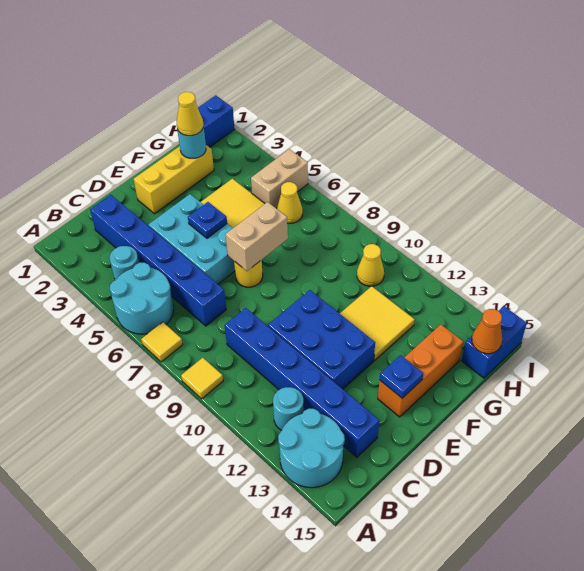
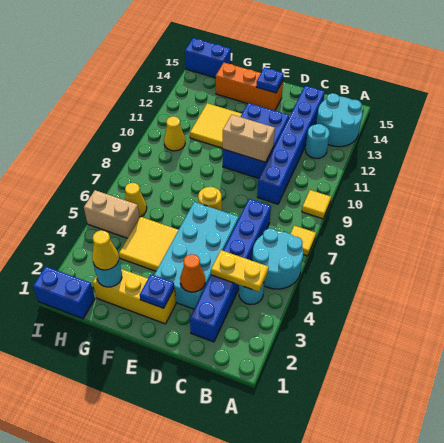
none -> yellow 1x2 plate [211,250,269,292]
cyan 2x3 brick [149,194,235,284] -> cyan 2x4 brick [154,202,239,309]
blue 1x1 plate [188,202,227,238] -> blue 1x1 plate moved to [140,274,174,308]
tan 1x2 brick [225,202,288,271] -> tan 1x2 brick moved to [223,115,275,162]
orange 1x1 cone [472,309,502,354] -> orange 1x1 cone moved to [180,254,205,292]

